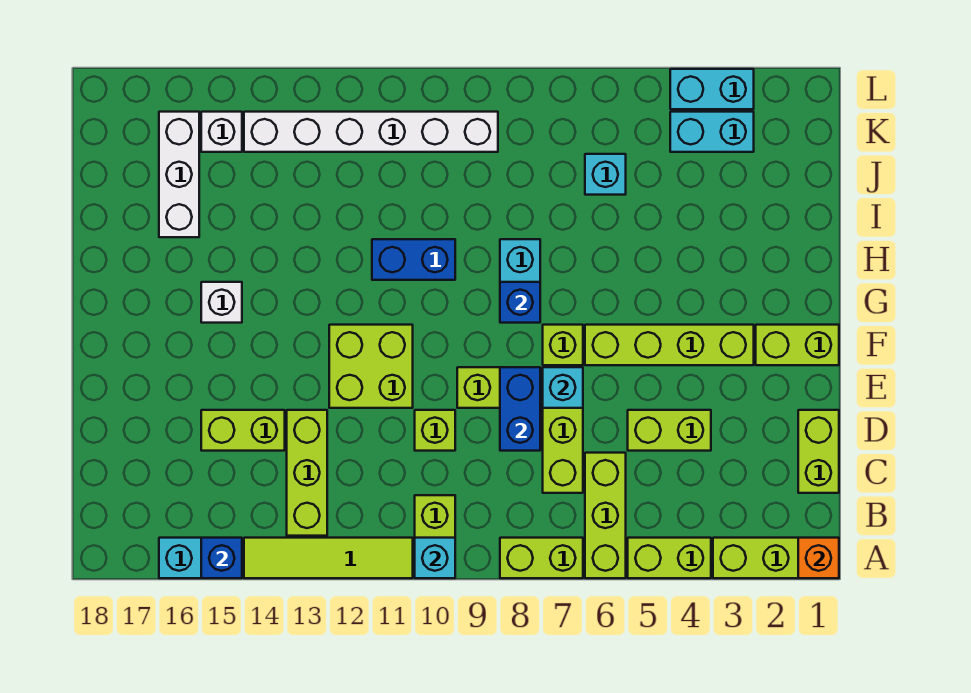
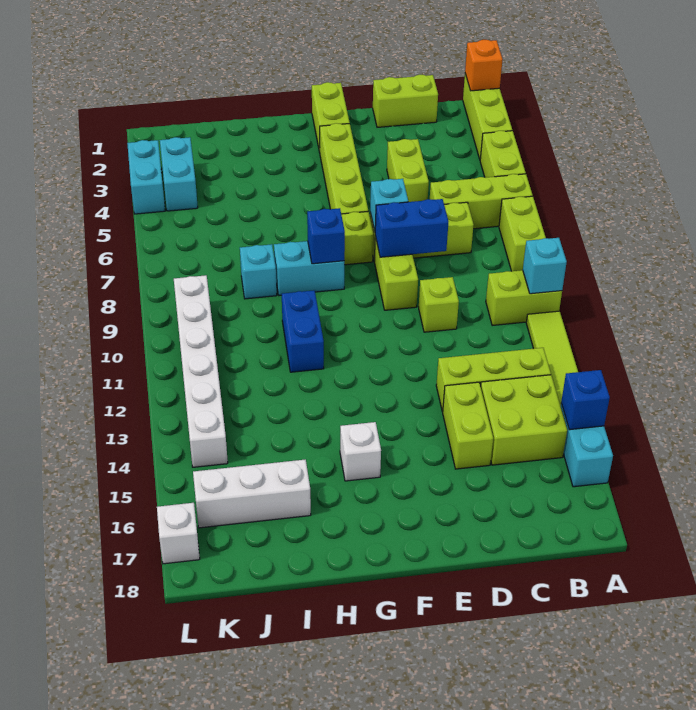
lime 2x2 brick [329,325,413,408] -> lime 2x2 brick moved to [481,375,567,465]
cyan 1x1 brick [585,154,626,195] -> cyan 1x1 brick moved to [240,244,277,299]
white 1x1 brick [201,112,242,152] -> white 1x1 brick moved to [157,503,200,564]

